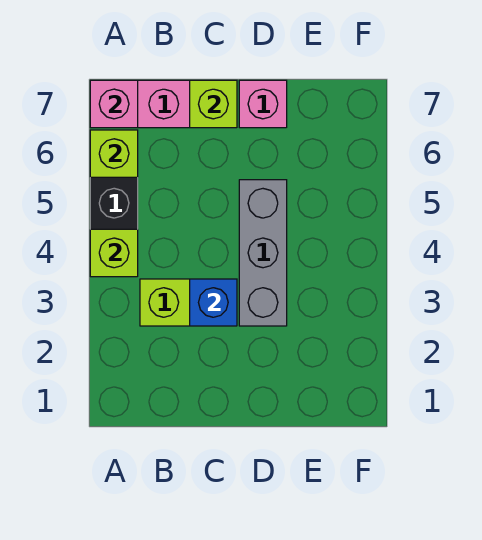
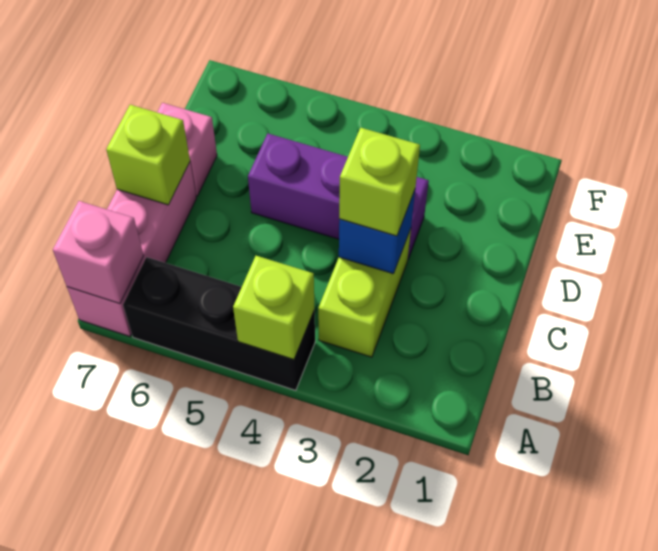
lime 1x1 brick [90,130,138,177] -> lime 1x1 brick moved to [339,128,420,236]
grey 1x3 brick [239,180,287,326] -> purple 1x3 brick [248,134,429,259]

